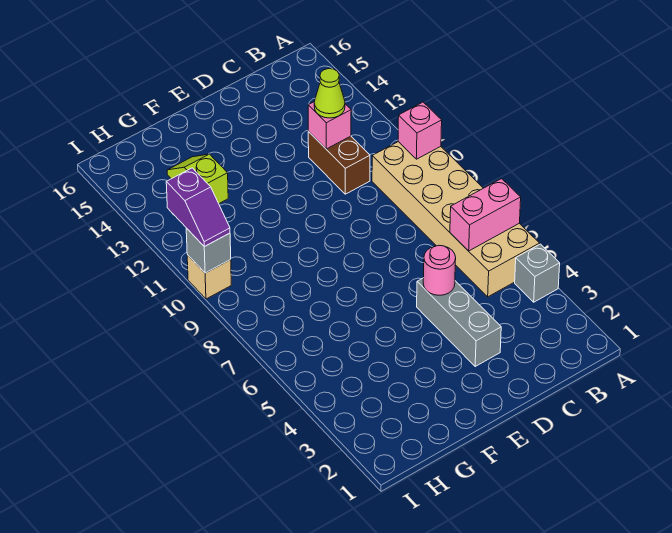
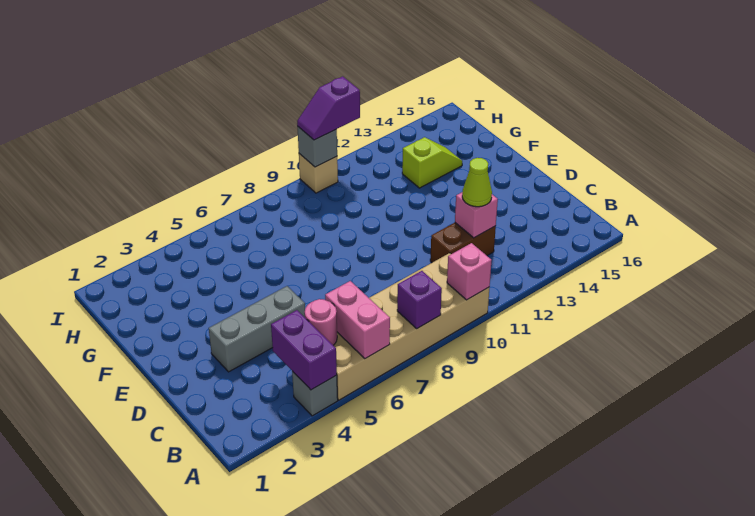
none -> purple 1x2 brick [271,310,337,390]
none -> purple 1x1 brick [397,271,442,328]
pink 1x1 round brick [423,245,456,295] -> pink 1x1 round brick moved to [305,299,337,345]

